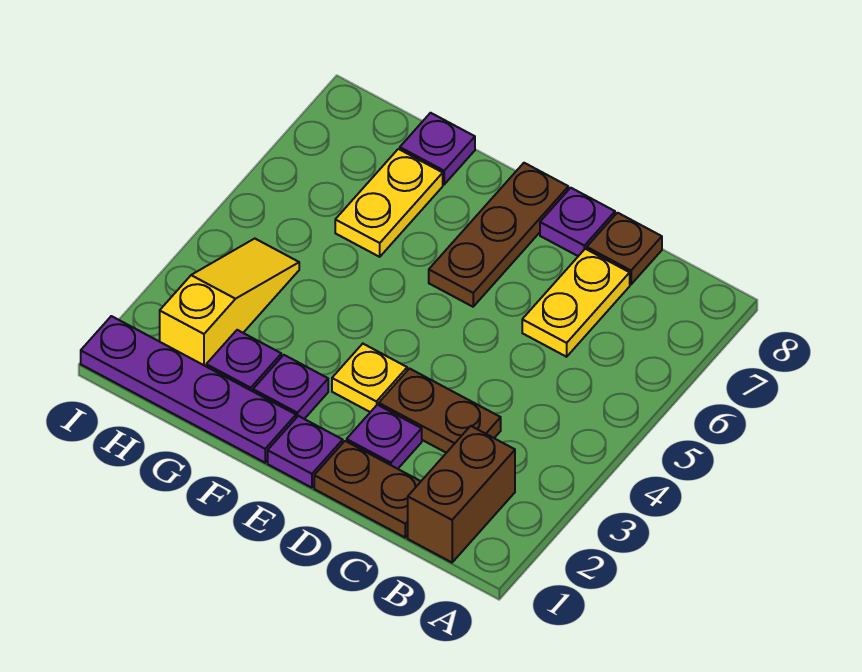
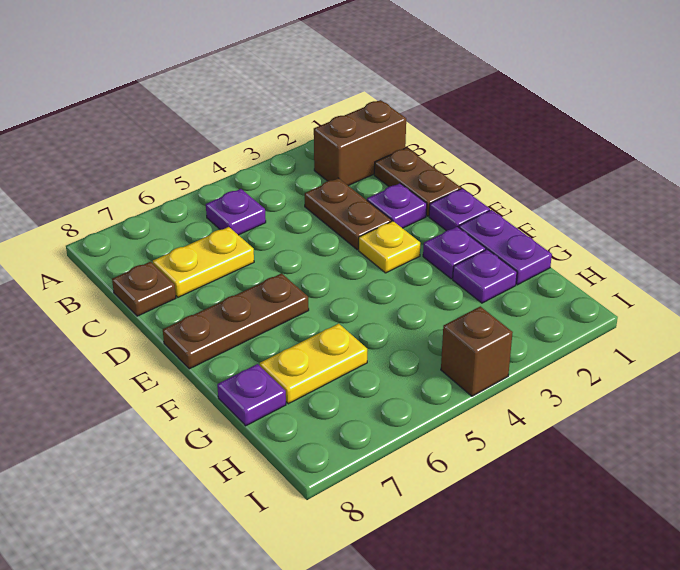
purple 1x1 plate [540,188,615,256] -> purple 1x1 plate moved to [206,189,266,235]
purple 1x4 plate [81,316,296,463] -> purple 1x2 plate [459,210,552,285]
yellow 1x3 slope [160,239,299,366] -> none
none -> brown 1x1 brick [441,306,513,396]

